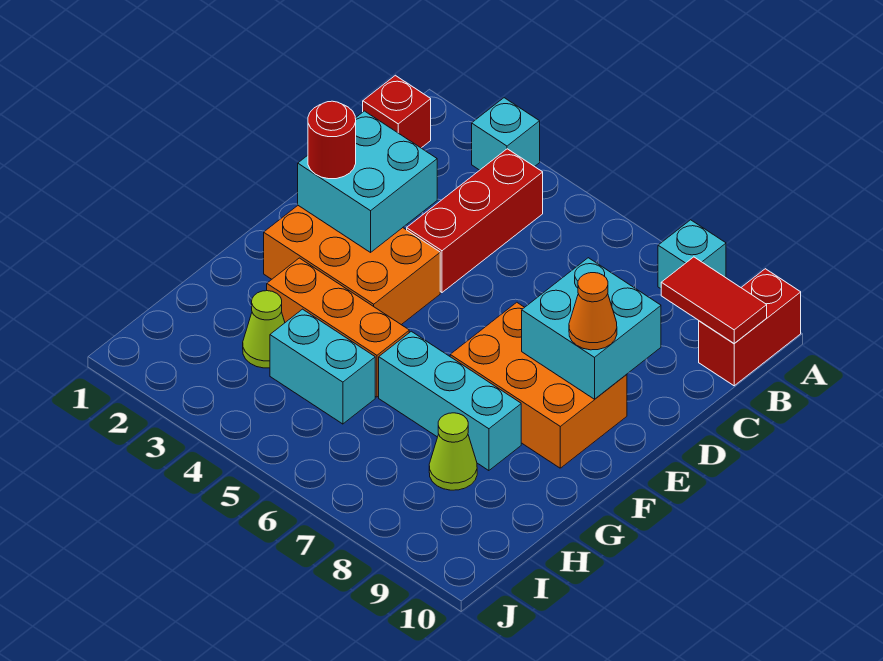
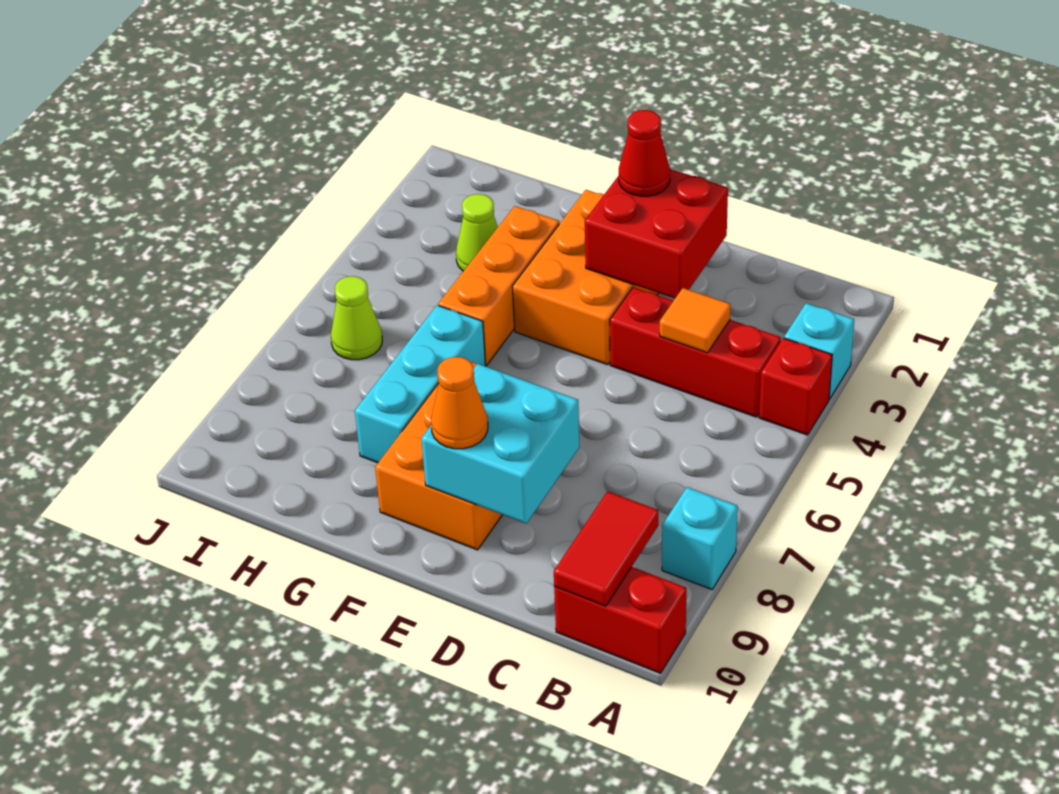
red 1x1 brick [363,75,431,148] -> red 1x1 brick moved to [759,338,832,435]
none -> orange 1x1 tile [660,288,731,353]
cyan 2x2 brick [298,111,437,252] -> red 2x2 brick [585,169,728,298]
red 1x1 round brick [308,101,356,179] -> red 1x1 cone [619,110,670,196]
cyan 1x2 brick [270,309,375,424] -> none
lime 1x1 cone [429,413,477,490] -> lime 1x1 cone moved to [331,276,382,360]

